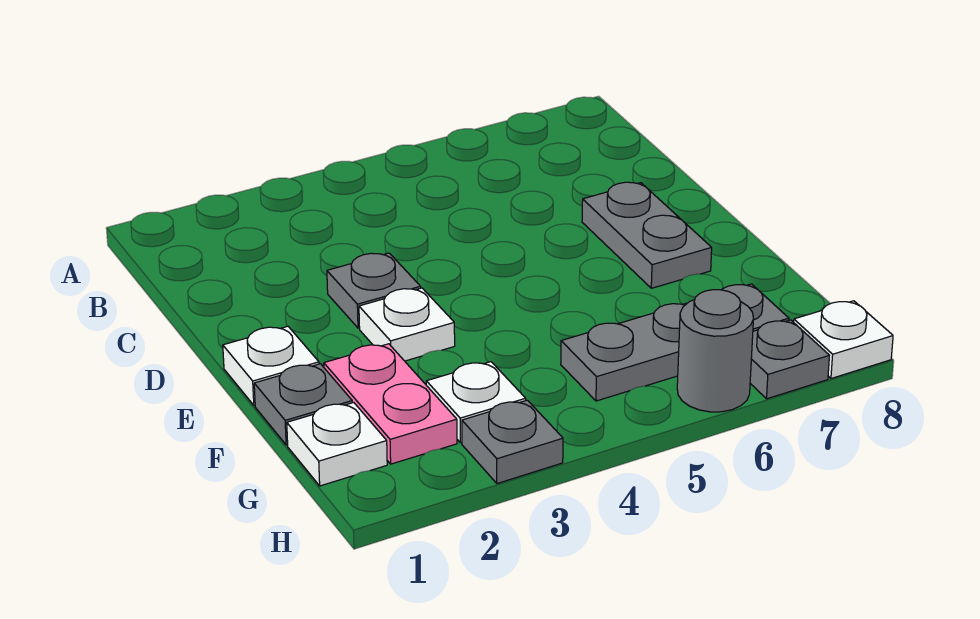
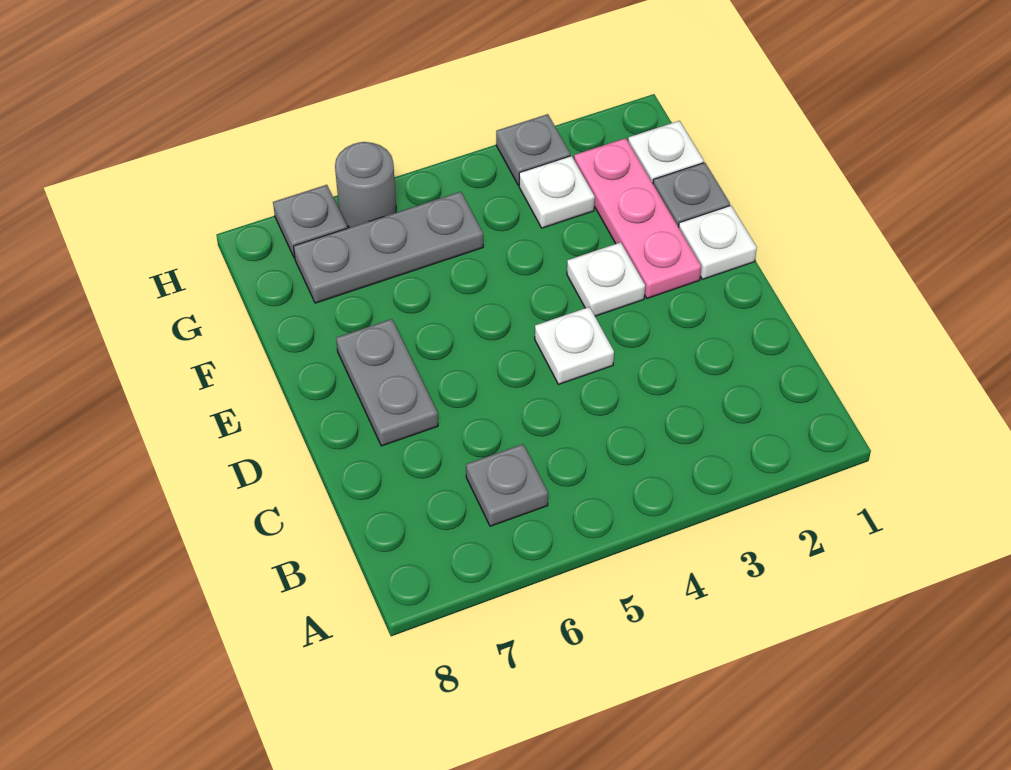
grey 1x1 plate [327,253,421,328] -> grey 1x1 plate moved to [466,444,548,526]
pink 1x2 plate [324,344,457,464] -> pink 1x3 plate [574,138,701,298]
white 1x1 plate [794,301,893,378] -> white 1x1 plate moved to [535,307,614,384]

